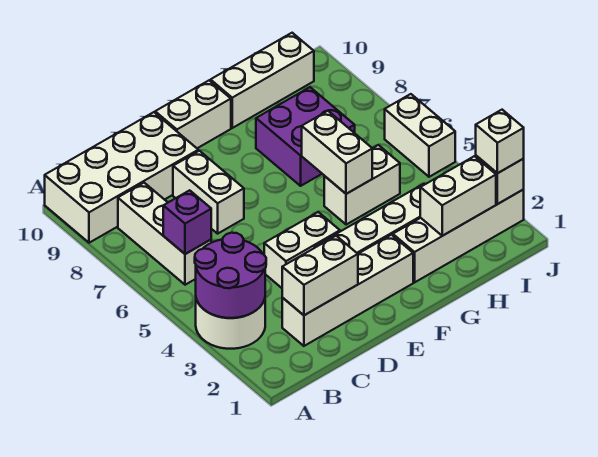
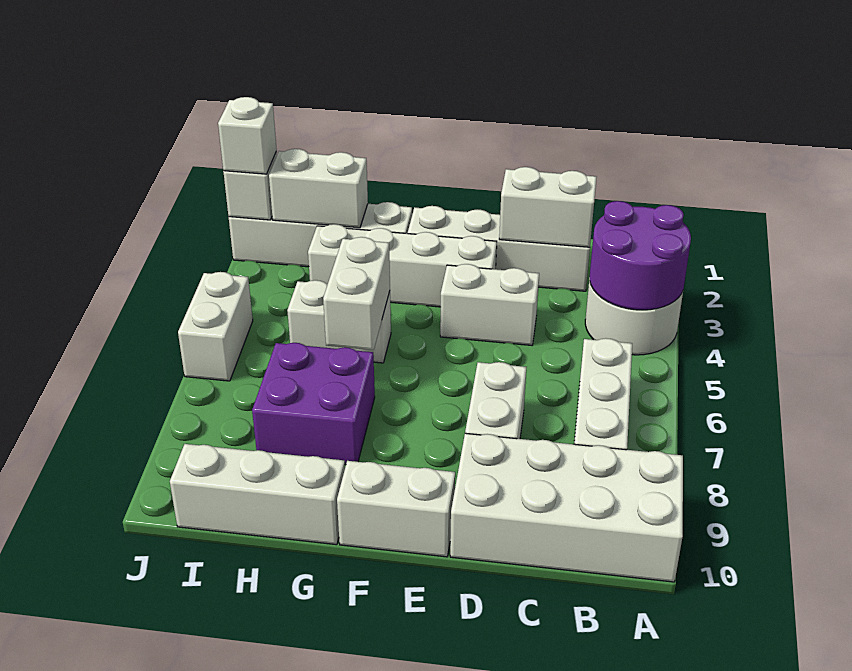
purple 1x1 brick [163,190,211,254] -> none

